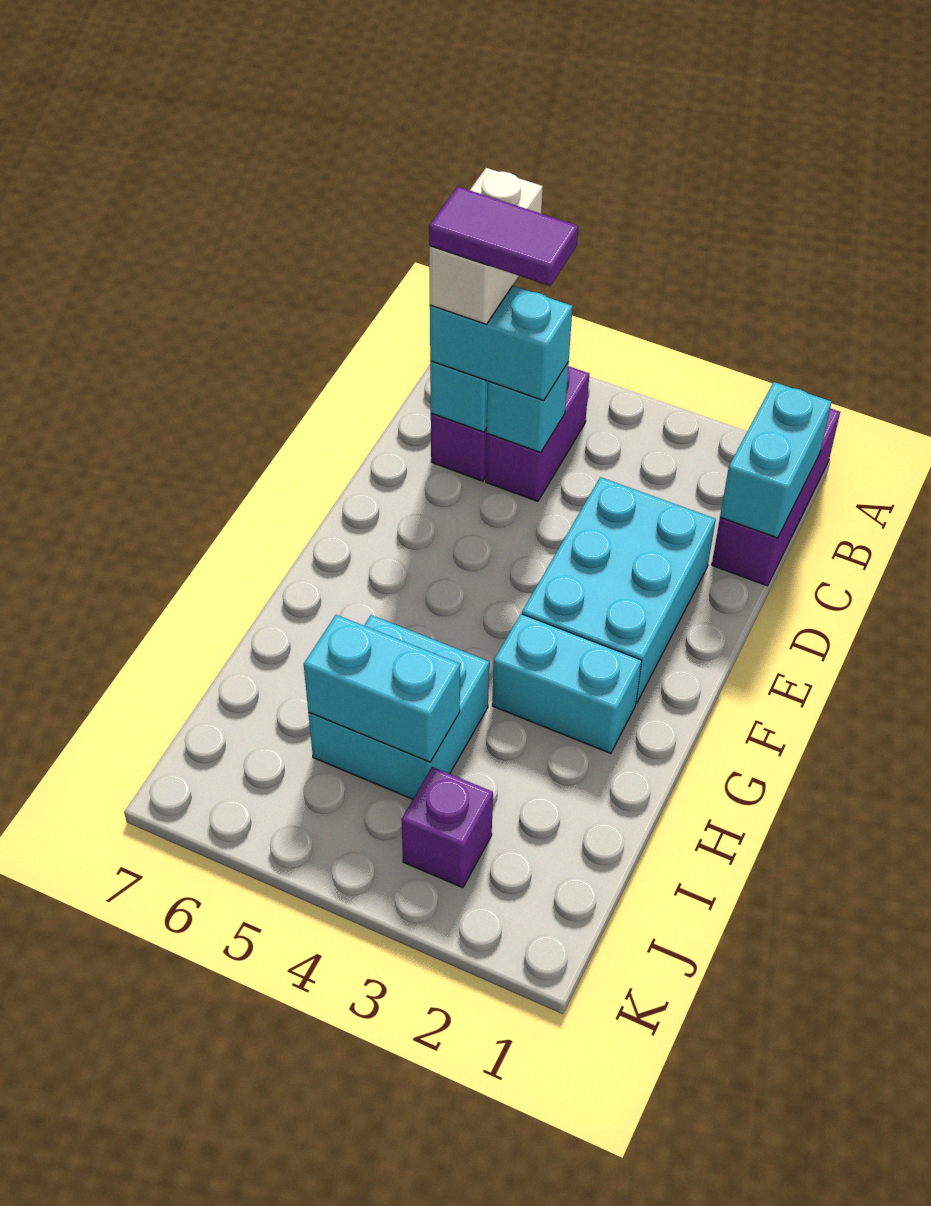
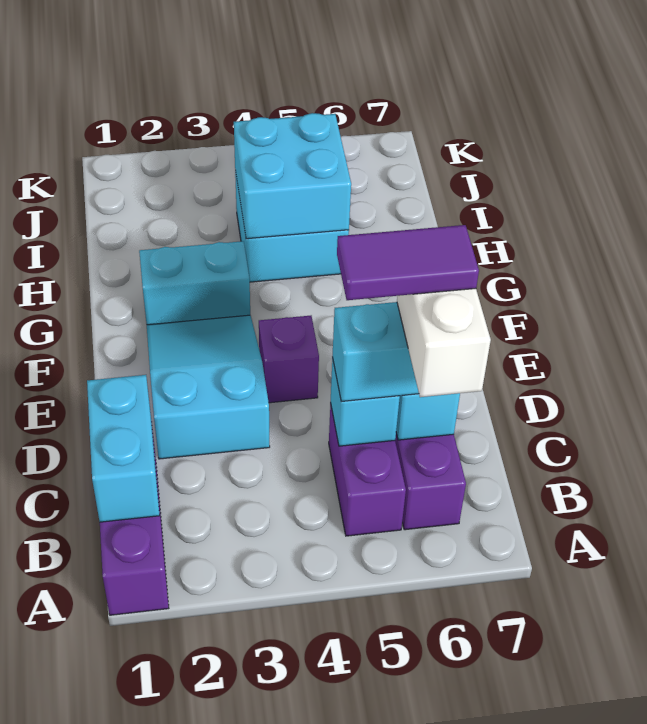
cyan 2x3 brick [522,477,716,703] -> cyan 2x3 slope [147,315,270,459]
cyan 1x2 brick [304,615,460,762] -> cyan 2x2 brick [234,113,351,239]
purple 1x1 brick [401,767,493,888] -> purple 1x1 brick moved to [259,316,319,403]

